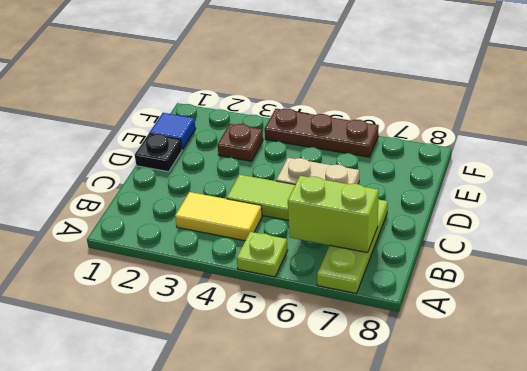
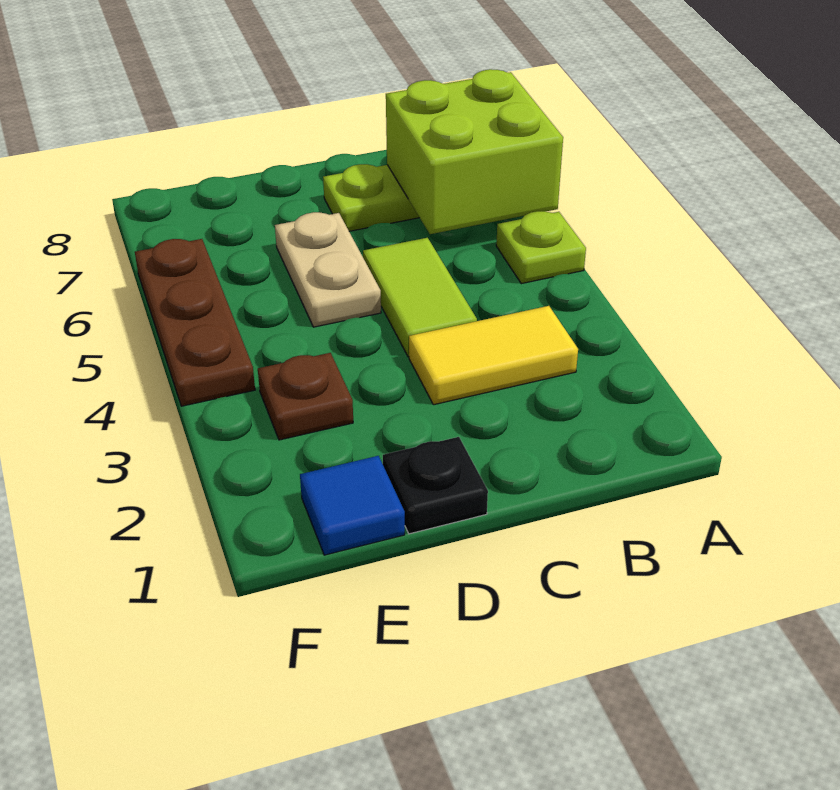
yellow 1x2 tile [175,192,262,241] -> yellow 1x2 tile turned to [409,306,578,405]
lime 1x2 brick [288,176,378,253] -> lime 2x2 brick [386,69,563,234]

